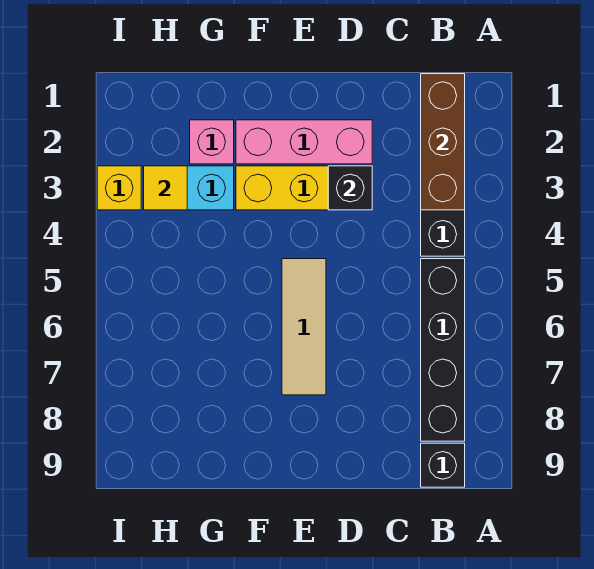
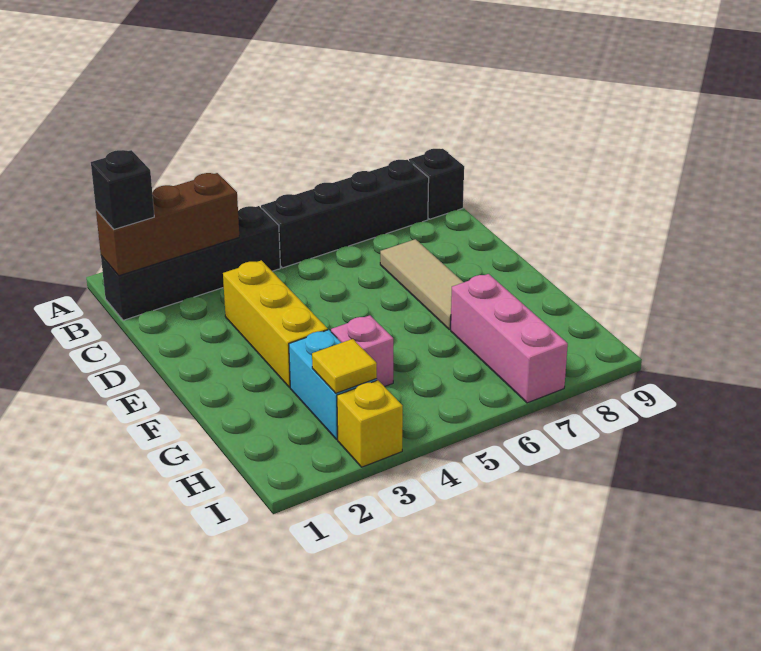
pink 1x3 brick [236,120,372,164] -> pink 1x3 brick moved to [451,274,568,403]
black 1x1 brick [328,166,372,210] -> black 1x1 brick moved to [91,150,154,229]
tan 1x3 tile [282,259,326,395] -> tan 1x3 tile turned to [380,239,463,330]
pink 1x1 brick [190,120,234,164] -> pink 1x1 brick moved to [331,315,393,387]

